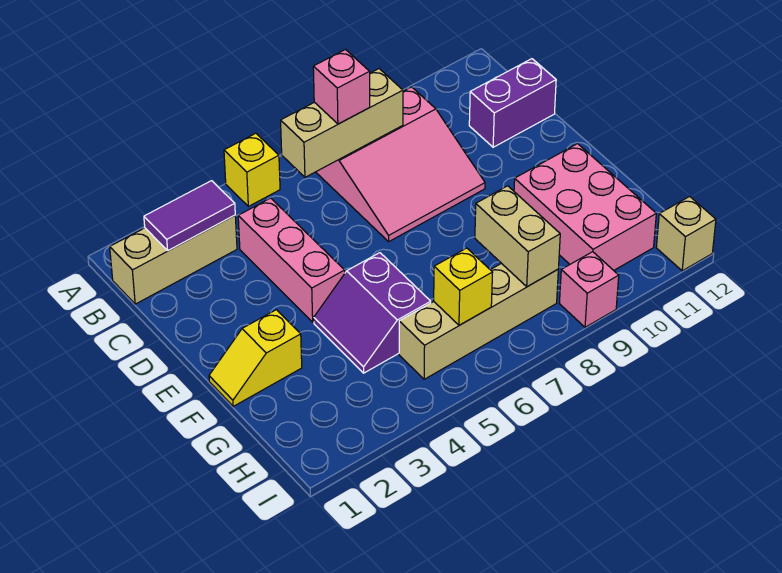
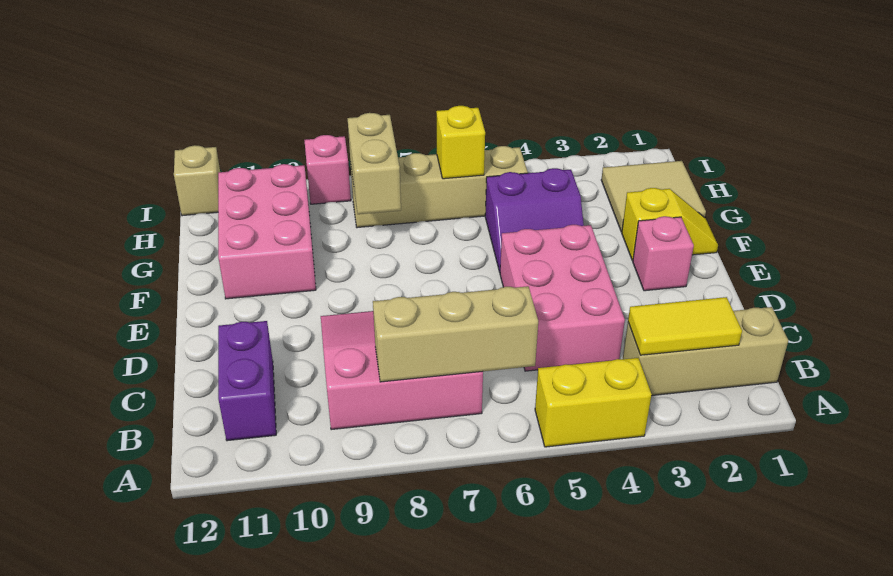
yellow 1x1 brick [224,133,280,206] -> yellow 1x2 brick [535,358,652,447]
purple 1x2 tile [144,181,235,251] -> yellow 1x2 tile [628,297,742,355]
pink 1x1 brick [313,50,370,124] -> pink 1x1 brick moved to [633,216,694,291]
pink 1x3 brick [238,198,345,322] -> pink 2x3 brick [500,225,625,371]
purple 1x2 brick [469,59,556,147] -> purple 1x2 brick turned to [218,321,276,441]
purple 2x2 slope [314,253,431,373] -> purple 2x2 slope turned to [485,168,584,272]
none -> tan 2x2 tile [601,161,706,232]

